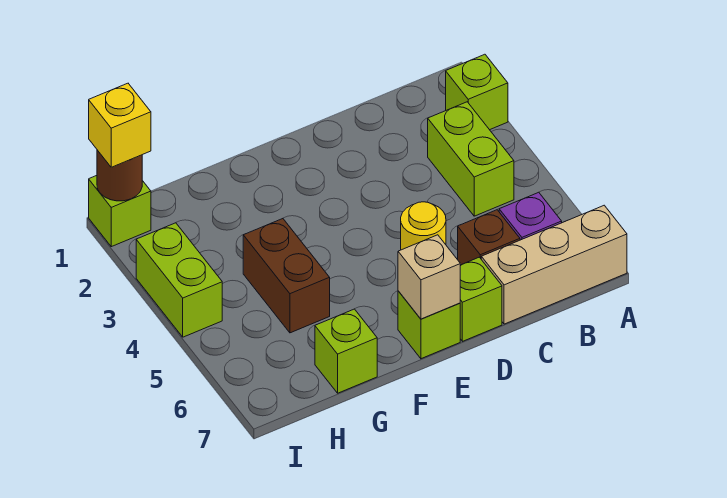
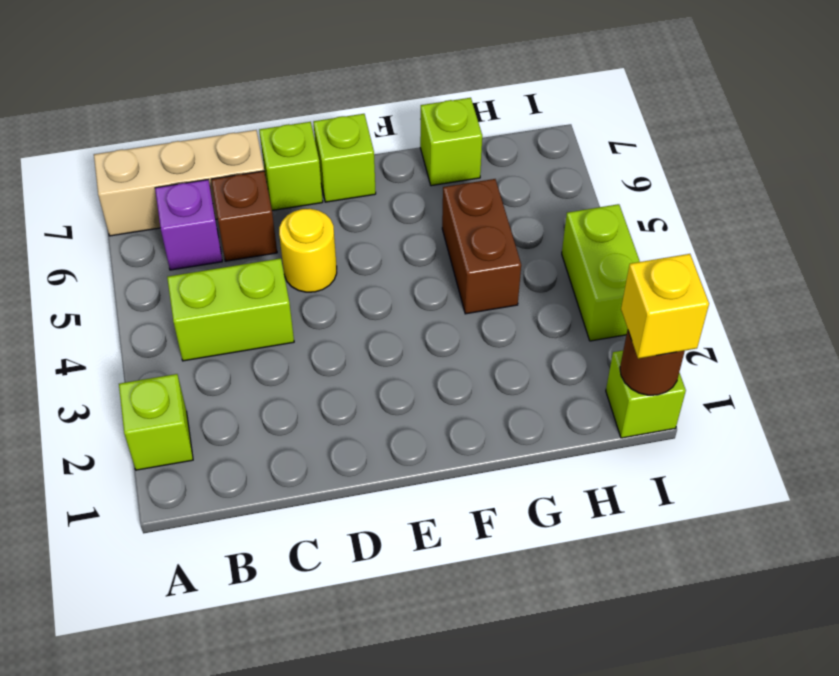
lime 1x2 brick [428,102,514,216] -> lime 1x2 brick turned to [167,258,294,361]
tan 1x1 brick [398,235,460,319] -> none

